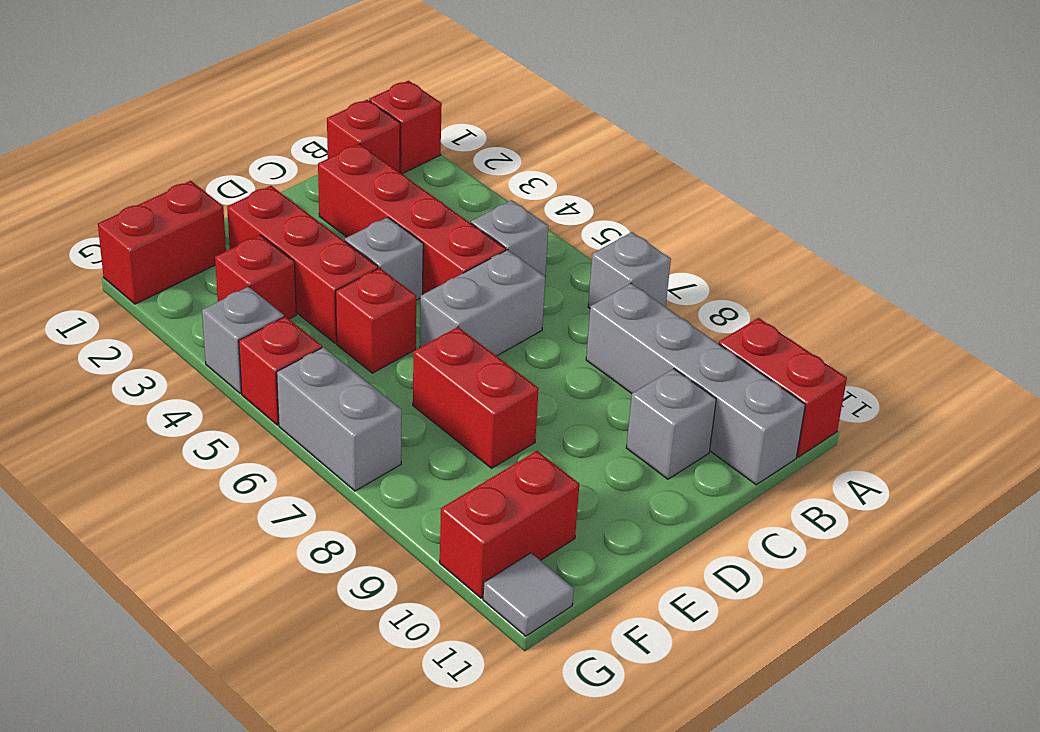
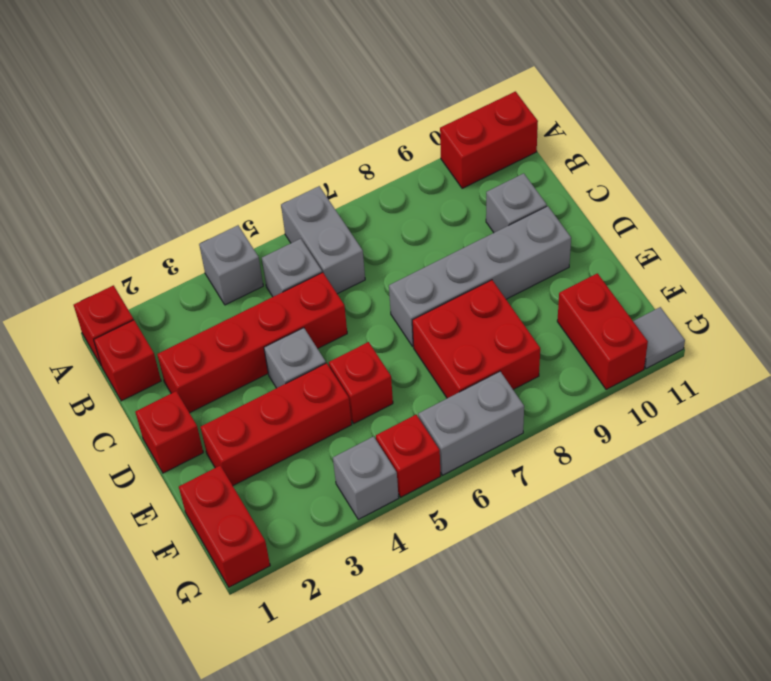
grey 1x1 brick [588,232,671,308] -> grey 1x1 brick moved to [199,225,263,305]
grey 1x4 brick [586,283,805,485] -> grey 1x4 brick moved to [389,206,571,346]
grey 1x2 brick [420,250,545,356] -> grey 1x2 brick moved to [281,186,365,294]
red 1x2 brick [413,327,539,468] -> red 2x2 brick [412,280,540,398]
red 1x1 brick [215,235,296,319] -> red 1x1 brick moved to [136,391,203,473]

